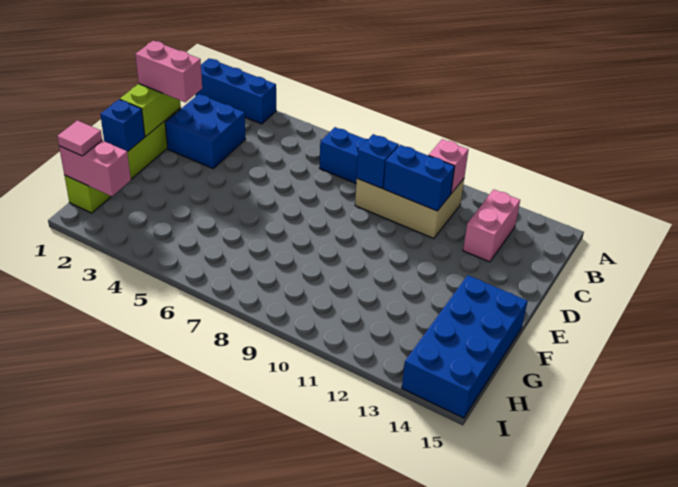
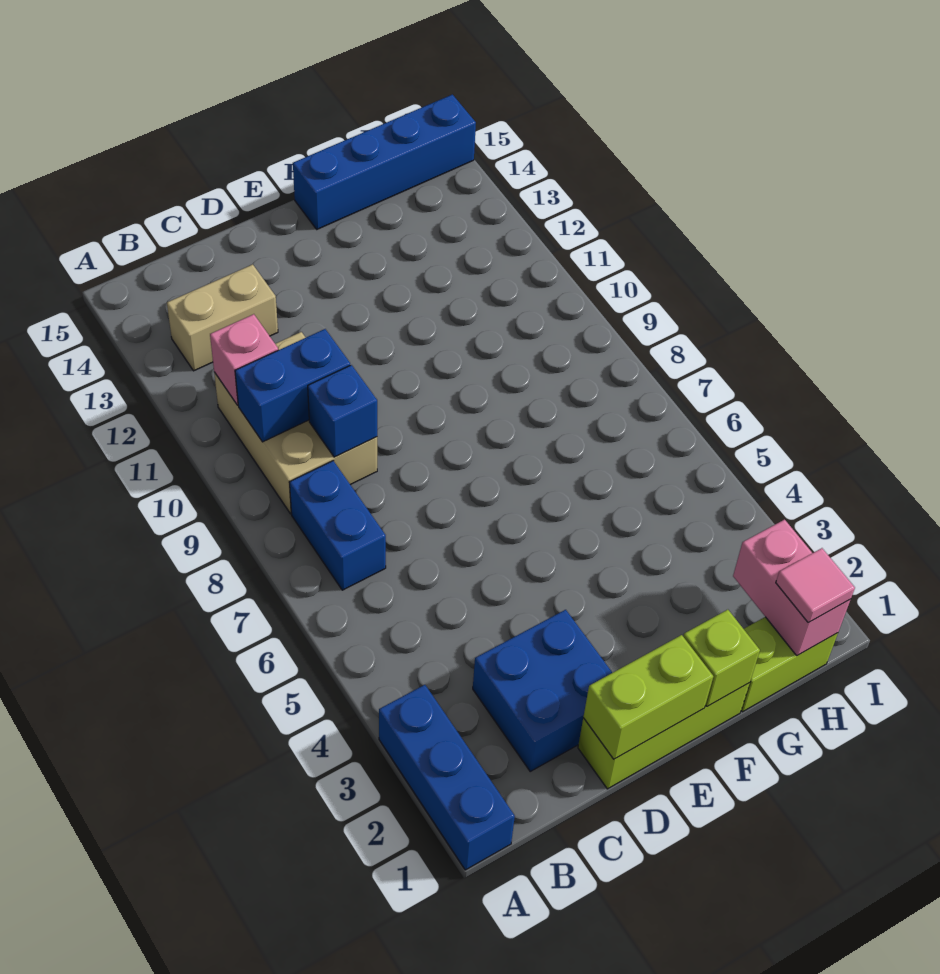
pink 1x2 brick [463,189,520,262] -> tan 1x2 brick [167,264,278,371]
blue 1x2 brick [384,145,455,211] -> blue 1x2 brick turned to [235,329,350,442]
pink 1x2 brick [135,41,202,102] -> none
blue 1x1 brick [100,100,145,152] -> lime 1x1 brick [683,610,760,706]
blue 2x4 brick [402,275,528,418] -> blue 1x4 brick [293,95,476,229]

